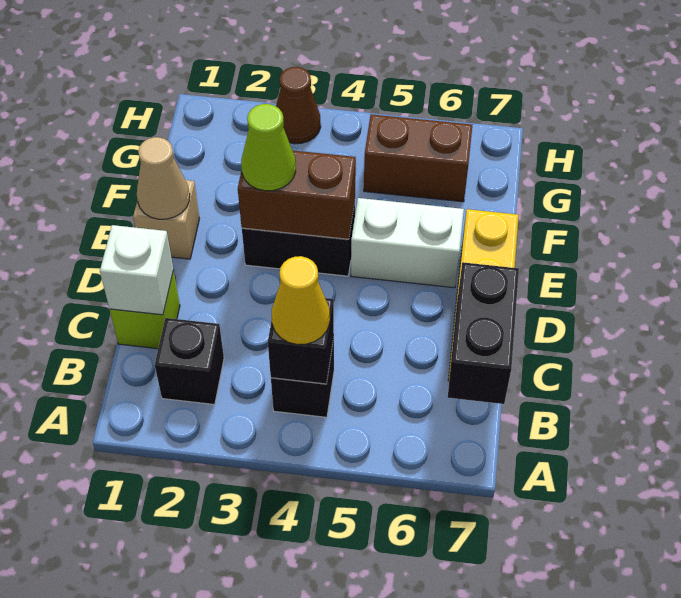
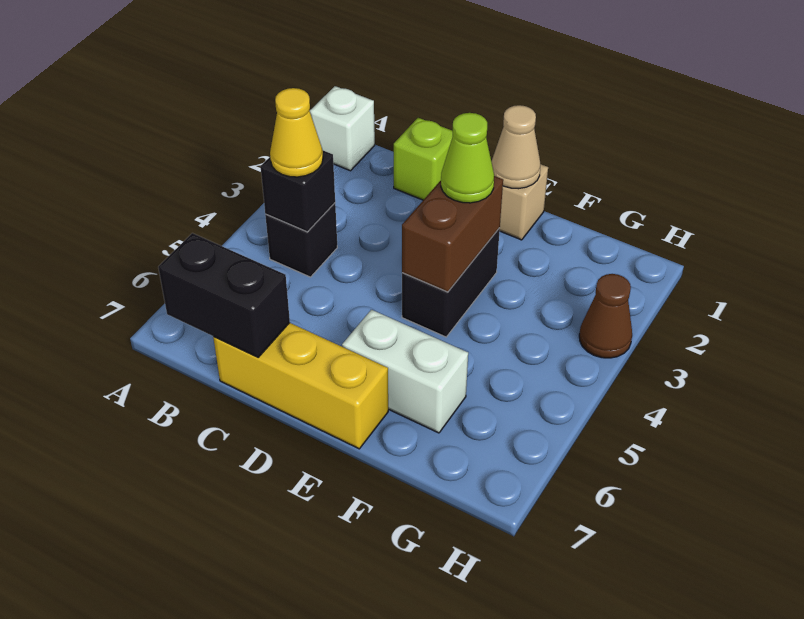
black 1x1 brick [155,318,224,405] -> none
white 1x1 brick [100,225,173,315] -> white 1x1 brick moved to [310,86,375,171]
white 1x2 brick [351,198,464,288] -> white 1x2 brick turned to [342,310,468,433]
brown 1x2 brick [364,114,472,202] -> none

